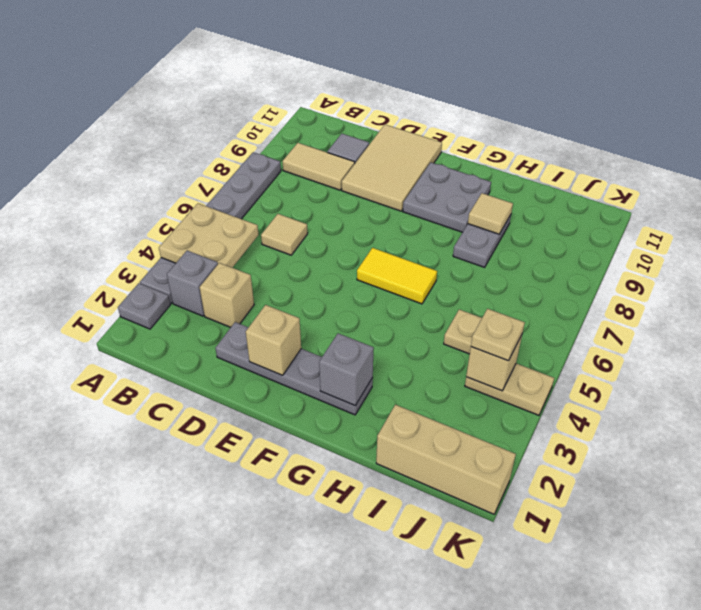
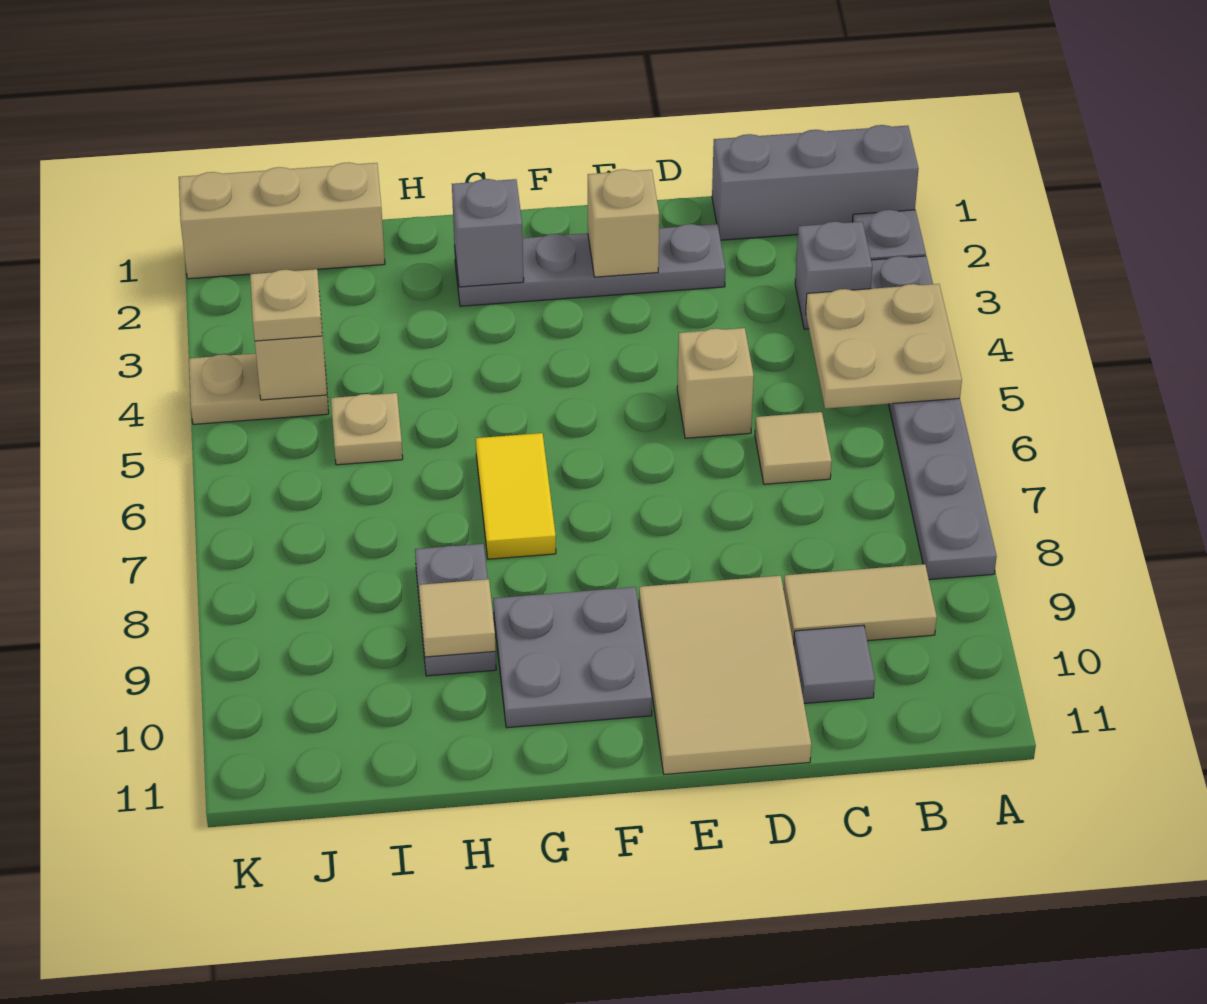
none -> grey 1x3 brick [712,125,919,240]
tan 1x1 brick [200,263,254,327] -> tan 1x1 brick moved to [677,328,754,438]
yellow 1x2 tile [357,248,437,304] -> yellow 1x2 tile turned to [476,433,556,559]

